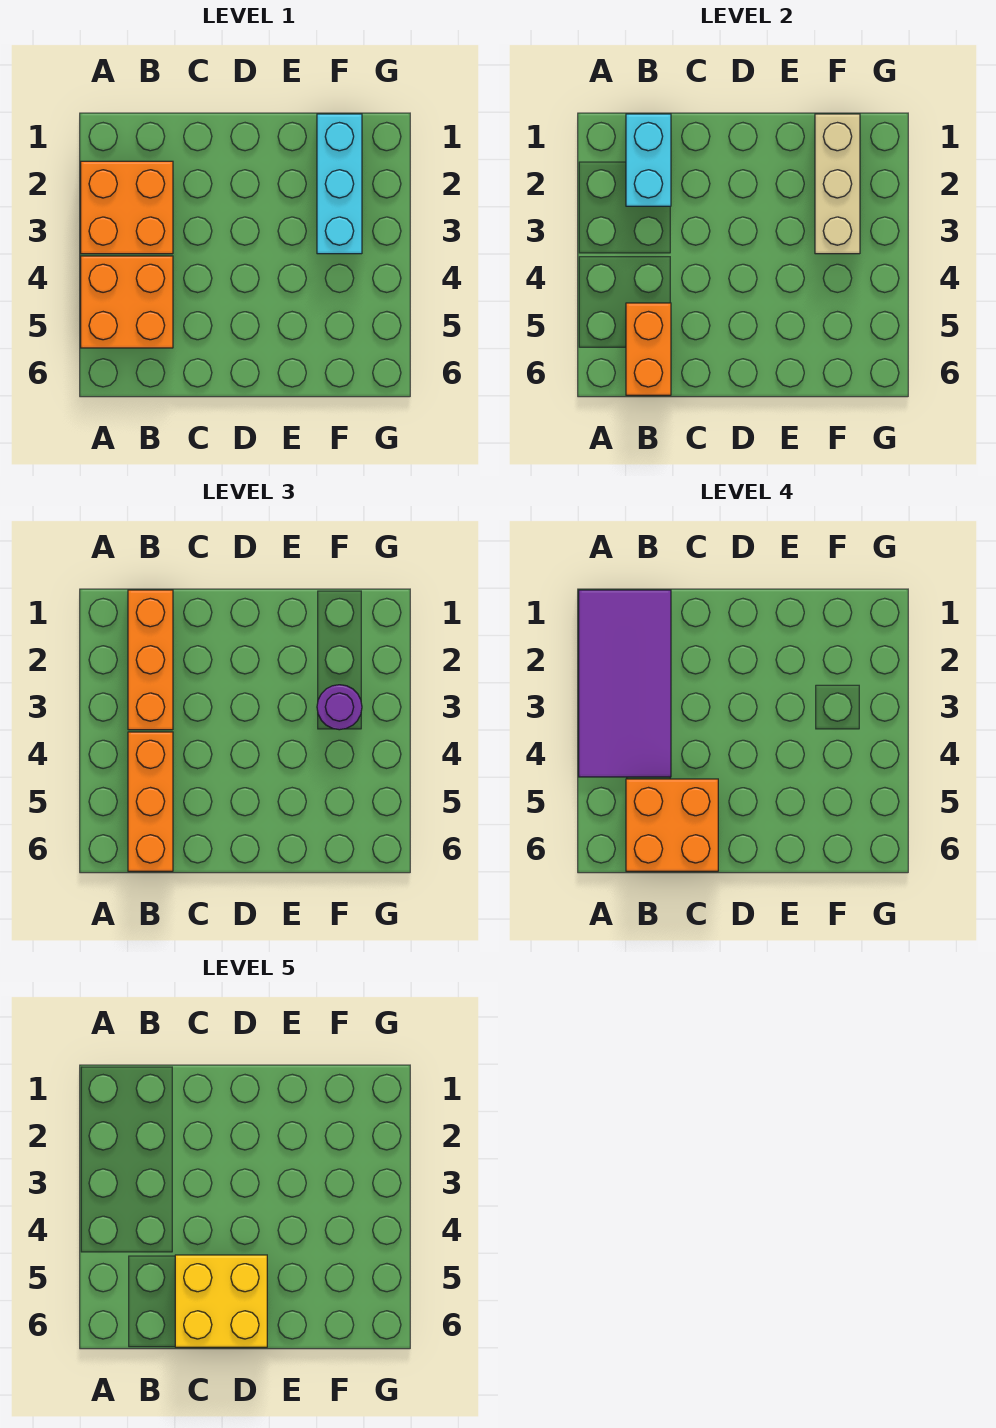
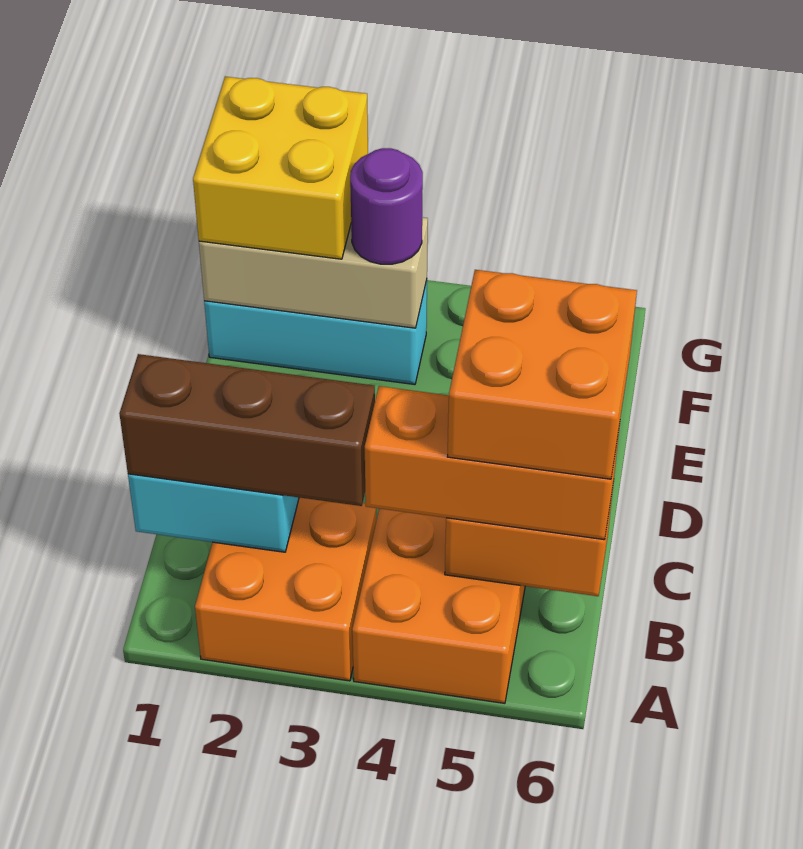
purple 2x4 tile [579,590,671,777] -> none
orange 1x3 brick [128,590,173,730] -> brown 1x3 brick [119,354,375,506]
yellow 2x2 brick [175,1255,267,1347] -> yellow 2x2 brick moved to [193,77,368,259]

